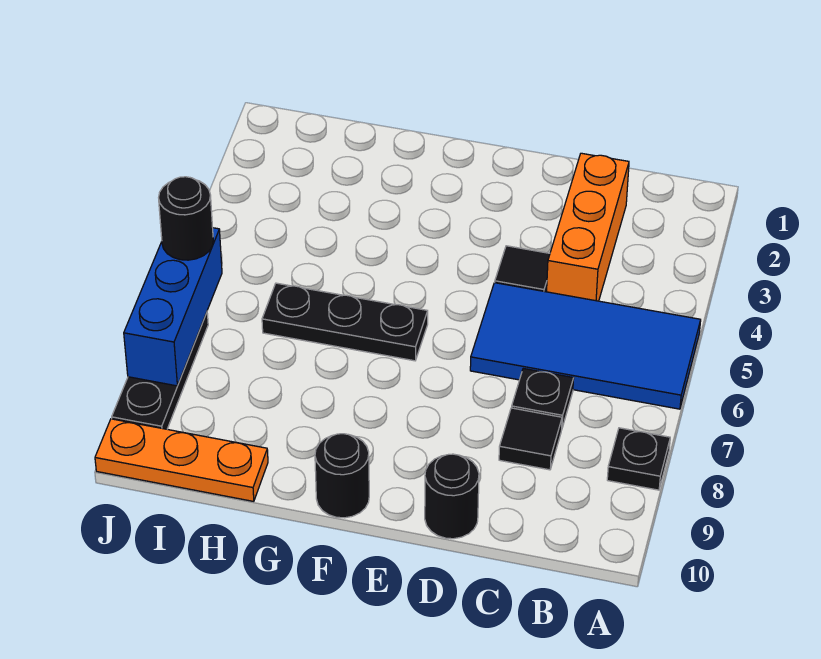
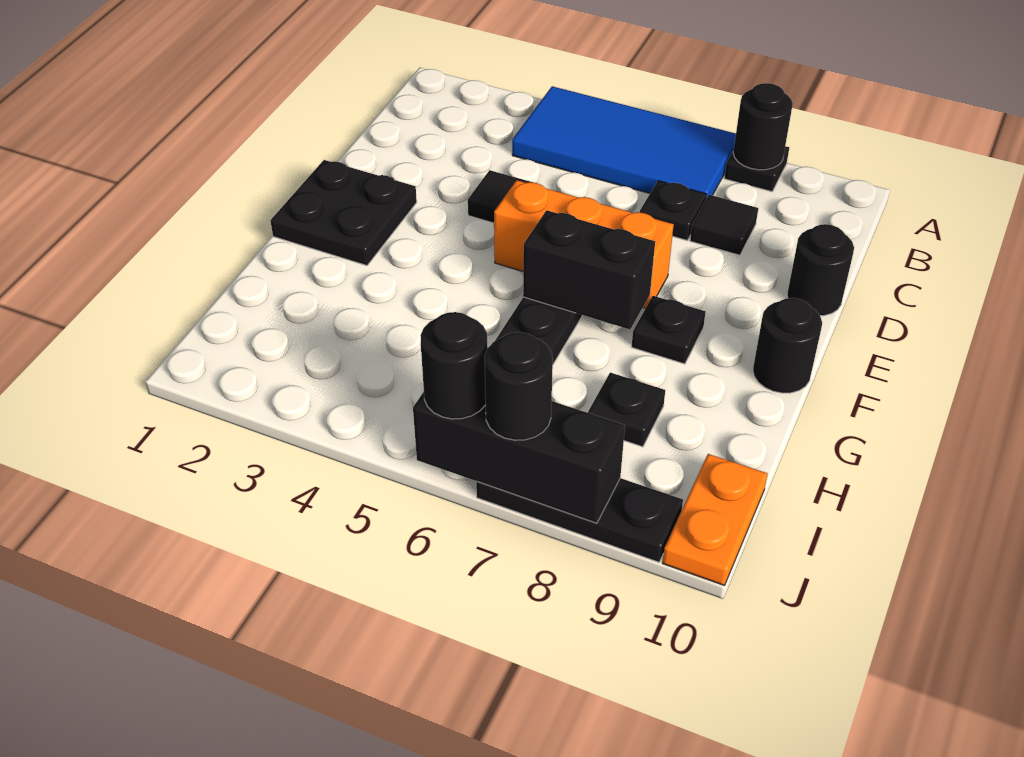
blue 2x4 tile [470,283,701,409] -> blue 2x4 tile turned to [512,86,736,199]
none -> black 1x1 round brick [733,83,793,170]
orange 1x3 brick [547,153,629,301] -> orange 1x3 brick moved to [494,180,674,308]
none -> black 2x2 plate [270,160,417,265]
none -> black 1x2 brick [523,210,655,329]
none -> black 1x1 plate [632,296,706,364]
none -> black 1x1 plate [588,373,665,447]
orange 1x3 plate [95,419,268,501] -> orange 1x2 plate [663,454,768,585]
blue 1x3 brick [124,228,222,386] -> black 1x3 brick [413,392,625,523]
none -> black 1x1 round brick [485,332,553,440]

